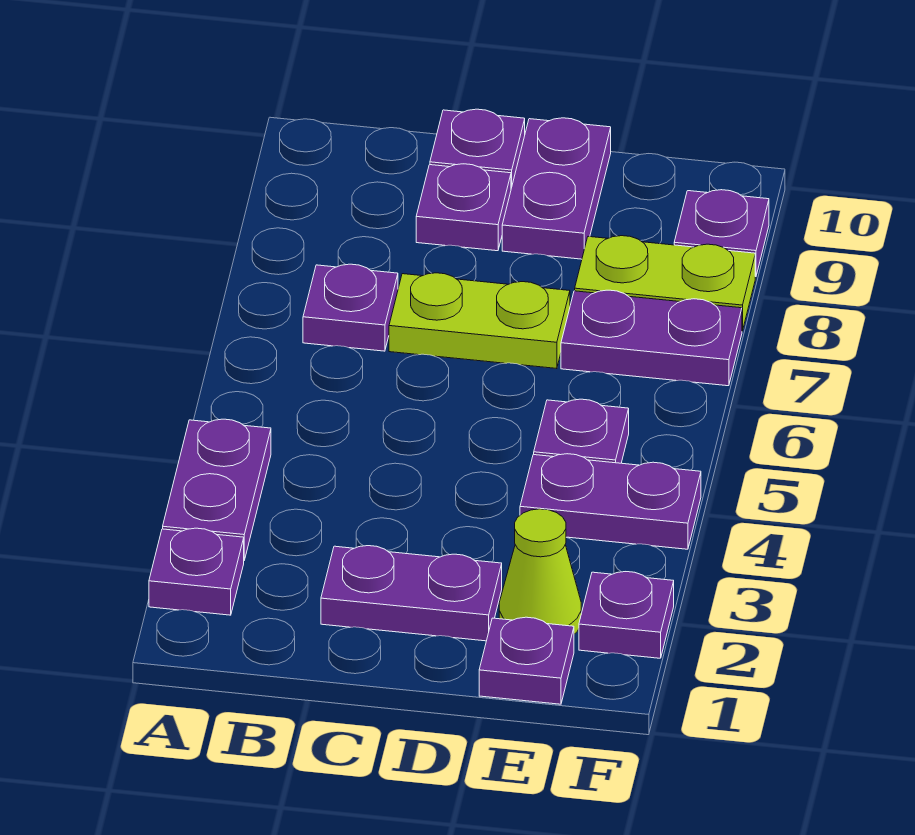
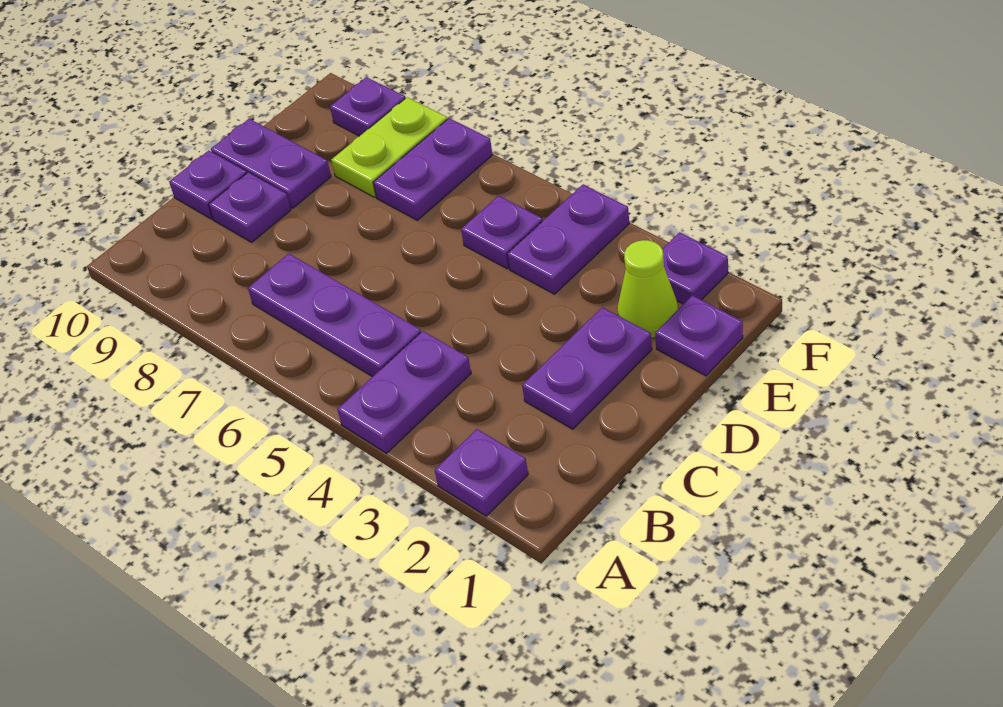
purple 1x2 plate [163,419,271,560] -> purple 1x2 plate turned to [337,331,471,453]
purple 1x1 plate [303,264,398,351] -> purple 1x3 plate [248,254,421,377]
lime 1x2 plate [389,273,570,369] -> none

